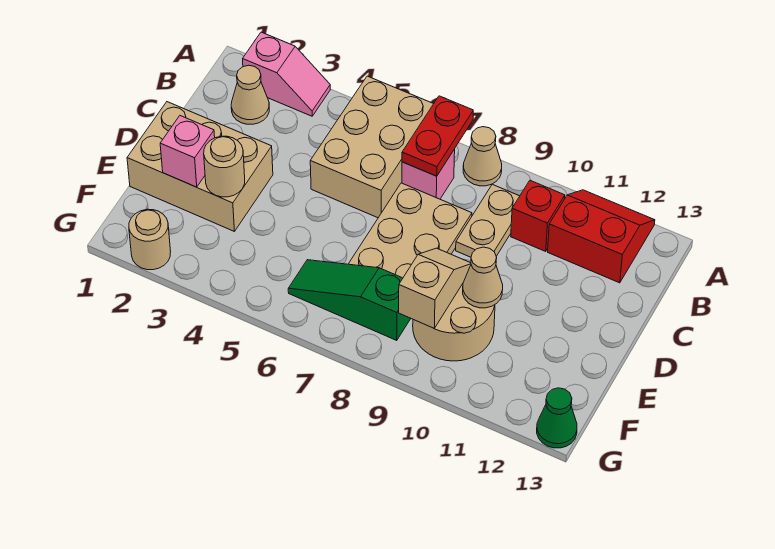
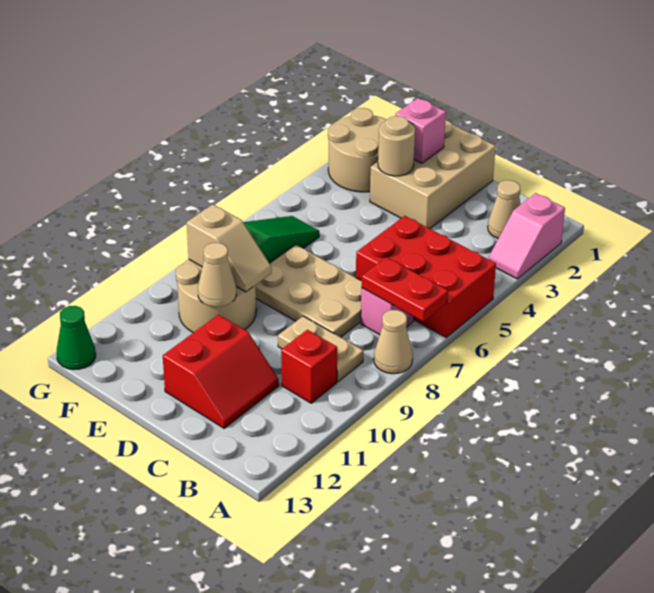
tan 2x3 brick [310,76,433,218] -> red 2x3 brick [356,216,496,337]
red 2x2 slope [548,190,655,283] -> red 2x2 slope moved to [163,315,279,428]
tan 1x1 round brick [129,209,171,270] -> tan 2x2 round brick [328,108,387,192]

